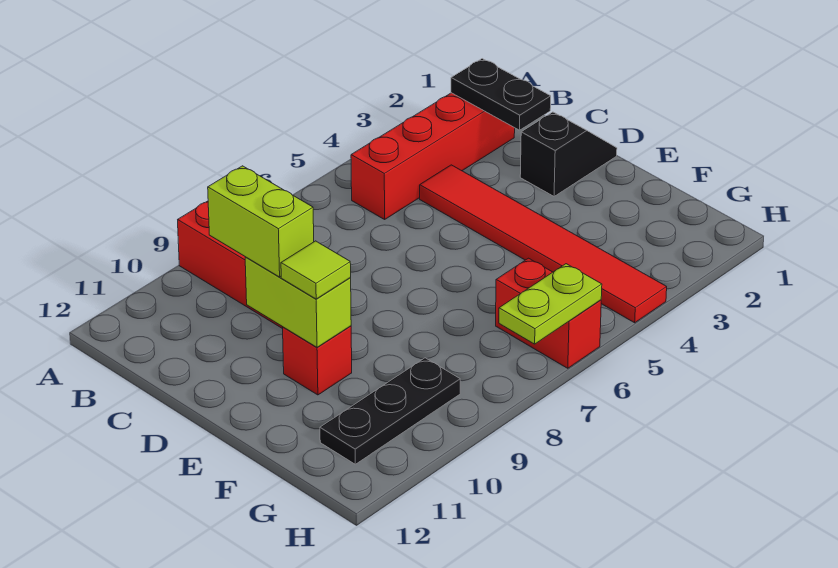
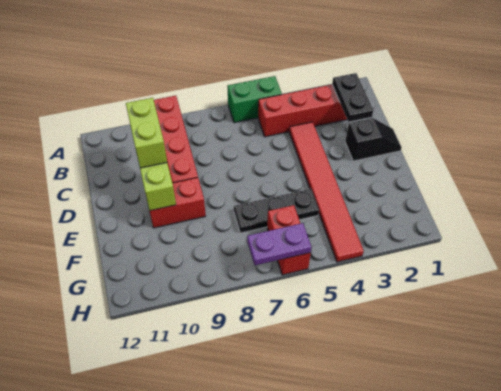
none -> green 1x2 brick [227,76,282,123]
red 1x1 brick [283,326,352,395] -> red 1x2 brick [150,178,206,228]
lime 1x1 tile [281,241,351,299] -> none
black 1x3 plate [320,358,460,464] -> black 1x3 plate moved to [234,189,319,233]
lime 1x2 plate [499,264,602,344] -> purple 1x2 plate [247,223,311,265]

